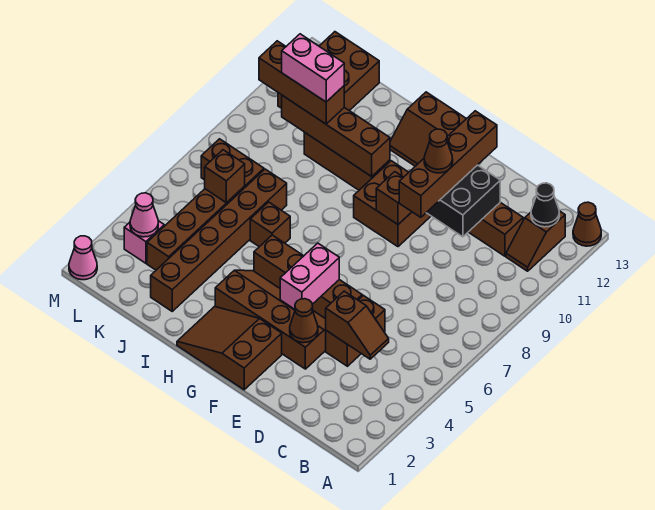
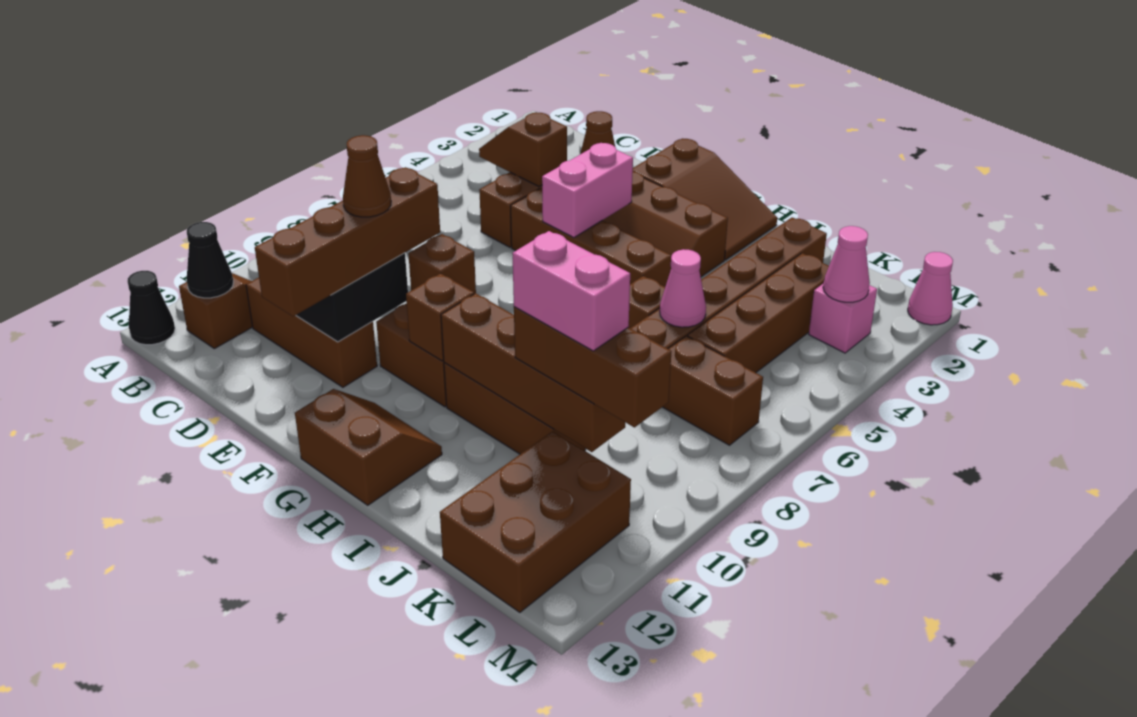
brown 1x1 cone [573,202,601,246] -> black 1x1 cone [127,271,175,345]
none -> pink 1x1 cone [660,249,706,327]
brown 1x1 brick [205,150,245,203] -> brown 1x1 brick moved to [406,273,474,361]

